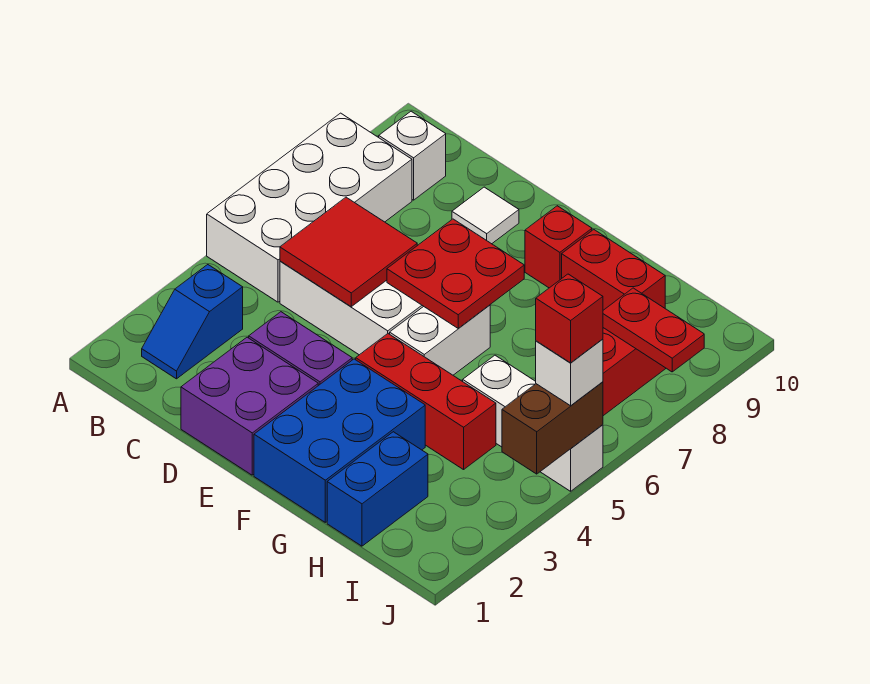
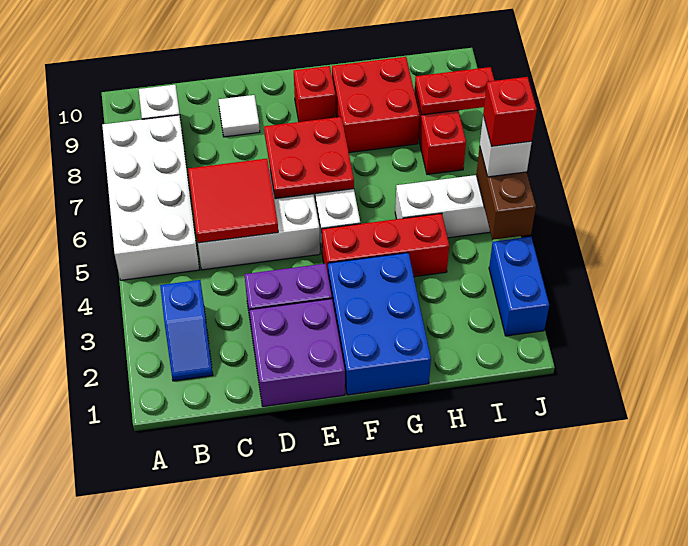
red 1x2 brick [562,230,665,310] -> red 2x2 brick [332,57,420,153]
blue 1x2 brick [327,432,428,546] -> blue 1x2 brick moved to [489,237,549,336]

